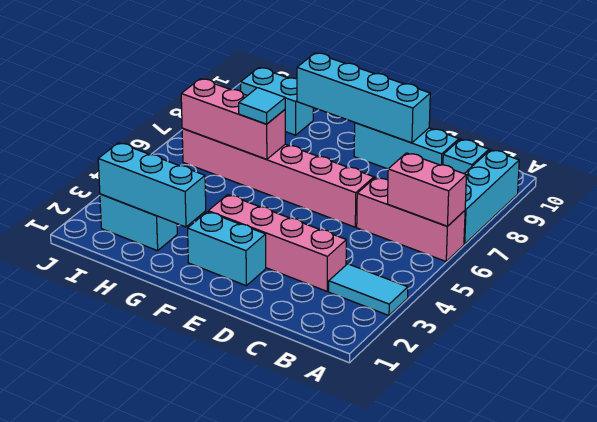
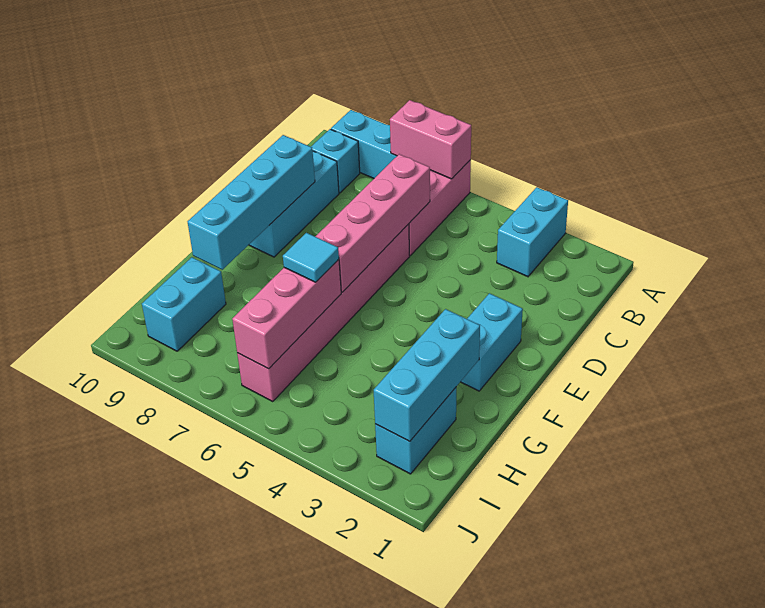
cyan 1x2 tile [329,264,408,315] -> cyan 1x2 brick [497,187,568,277]
pink 1x2 brick [388,153,466,226] -> pink 1x2 brick turned to [390,100,471,179]
pink 1x4 brick [208,195,346,291] -> pink 1x4 brick moved to [315,154,430,292]

